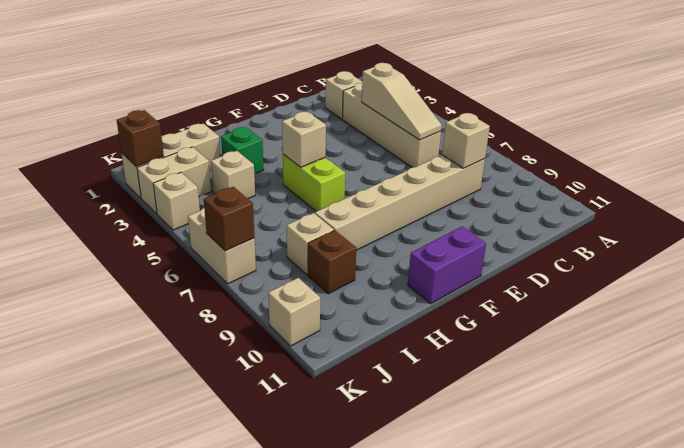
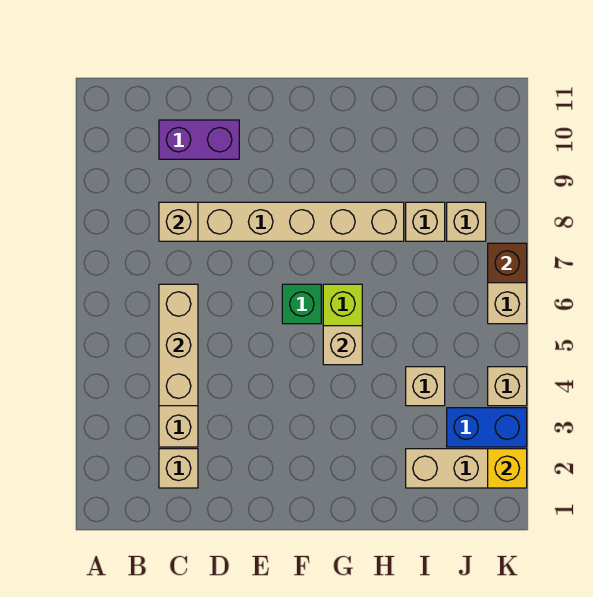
tan 1x3 slope [362,63,442,140] -> tan 1x3 brick [159,284,198,406]
purple 1x2 brick [408,227,486,304] -> purple 1x2 brick moved to [159,120,239,159]
green 1x1 brick [221,127,264,174] -> green 1x1 brick moved to [282,284,321,324]
brown 1x1 brick [308,231,356,294] -> none
tan 1x2 brick [137,147,211,214] -> blue 1x2 brick [447,408,527,447]
brown 1x1 brick [117,110,164,167] -> yellow 1x1 brick [488,449,527,488]
tan 1x1 brick [268,278,320,346] -> tan 1x1 brick moved to [447,202,486,241]

